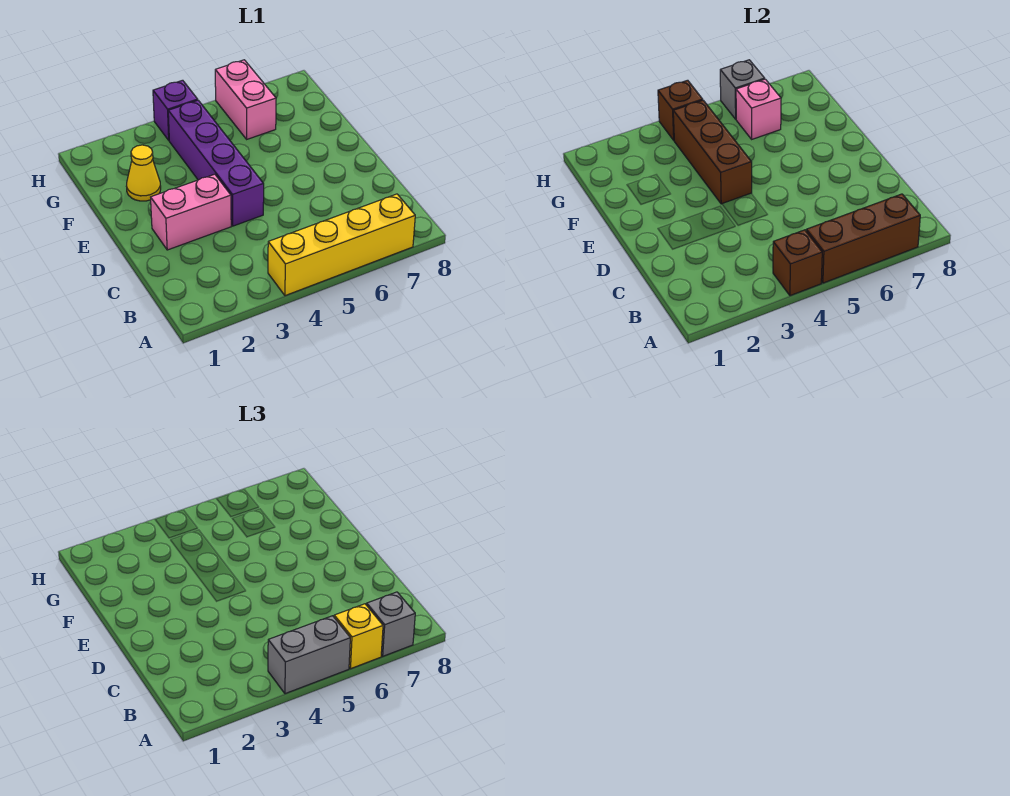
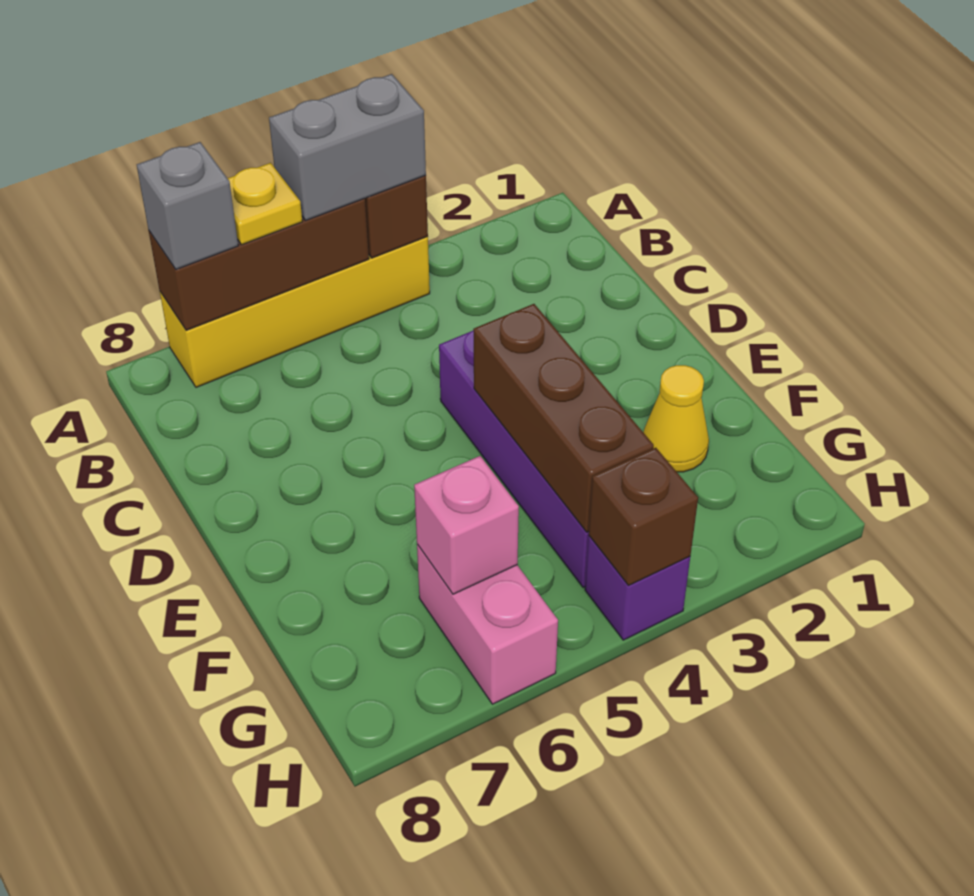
yellow 1x1 brick [334,604,383,668] -> yellow 1x1 plate [228,163,302,245]
pink 1x2 brick [151,174,231,250] -> none
grey 1x1 brick [720,60,765,119] -> none

